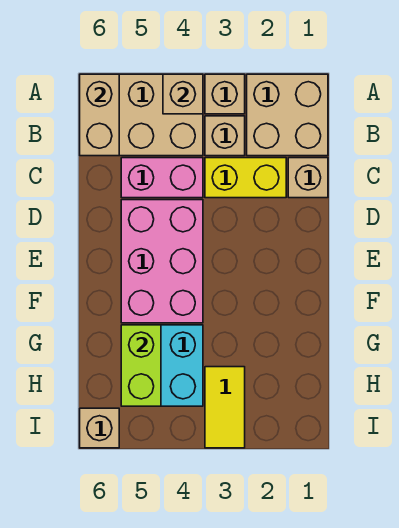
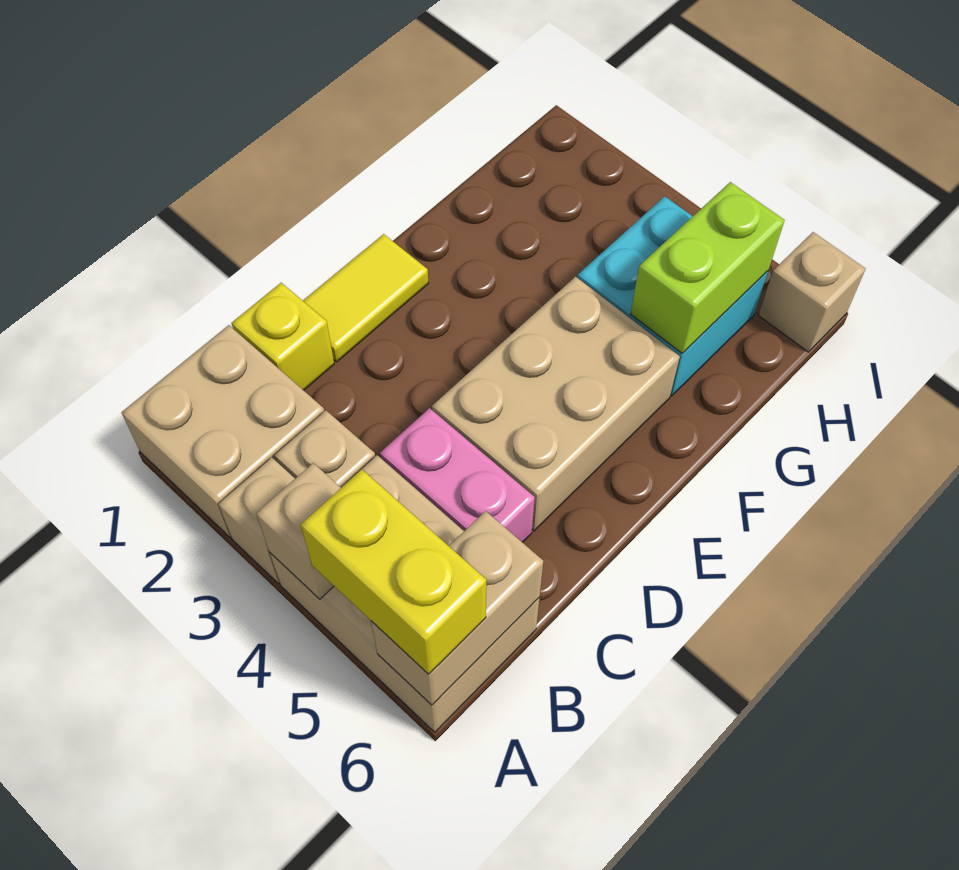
tan 1x1 brick [288,158,328,198] -> yellow 1x1 brick [232,283,334,390]
yellow 1x2 brick [205,158,286,198] -> yellow 1x2 brick moved to [301,470,486,674]
pink 2x3 brick [121,200,203,323] -> tan 2x3 brick [432,277,680,531]
yellow 1x2 tile [205,367,245,448] -> yellow 1x2 tile moved to [303,234,428,362]

